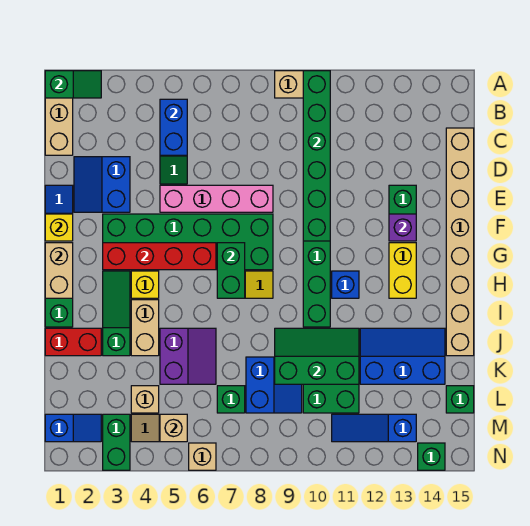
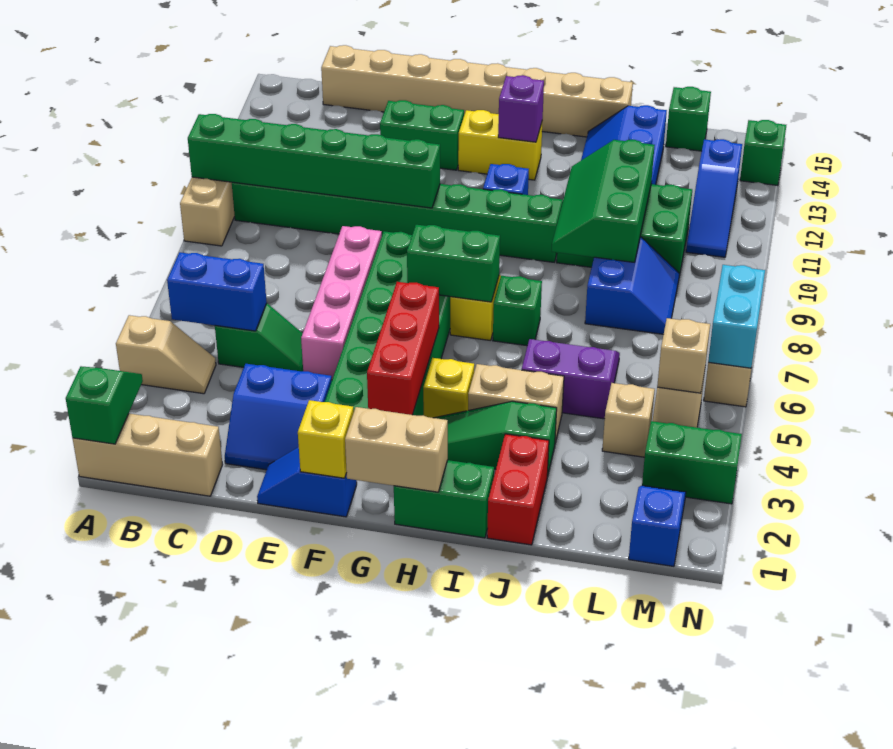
none -> tan 1x2 slope [116,315,216,394]
purple 1x1 brick [389,214,416,241] -> purple 1x1 brick moved to [498,75,544,142]
red 1x4 brick [103,243,216,270] -> red 1x3 brick [367,282,439,415]
blue 2x2 slope [246,357,302,413] -> blue 2x2 slope turned to [585,237,679,334]
green 1x1 brick [217,386,245,413] -> green 1x1 brick moved to [493,276,542,346]
none -> cyan 1x2 brick [708,265,765,368]

